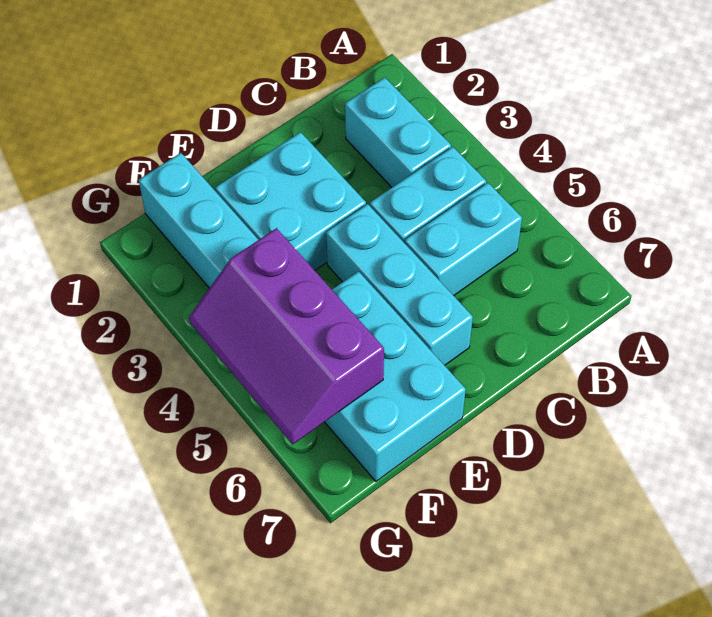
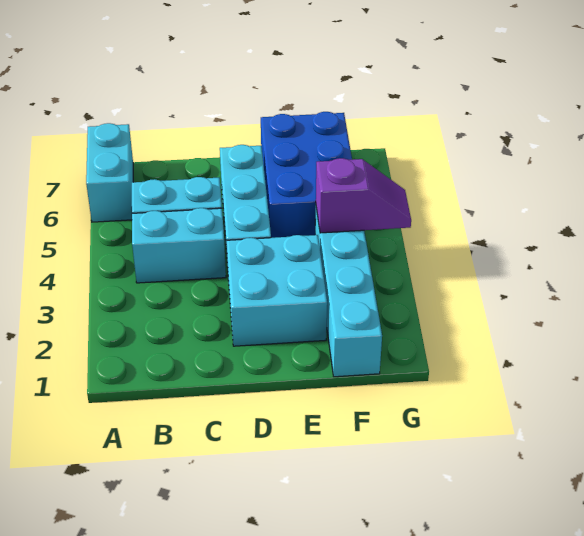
cyan 1x2 brick [345,77,451,187] -> cyan 1x2 brick moved to [86,123,133,222]
cyan 2x3 brick [325,271,466,481] -> blue 2x3 brick [261,112,352,238]
purple 2x3 slope [189,228,384,444] -> purple 1x2 slope [316,158,411,233]

